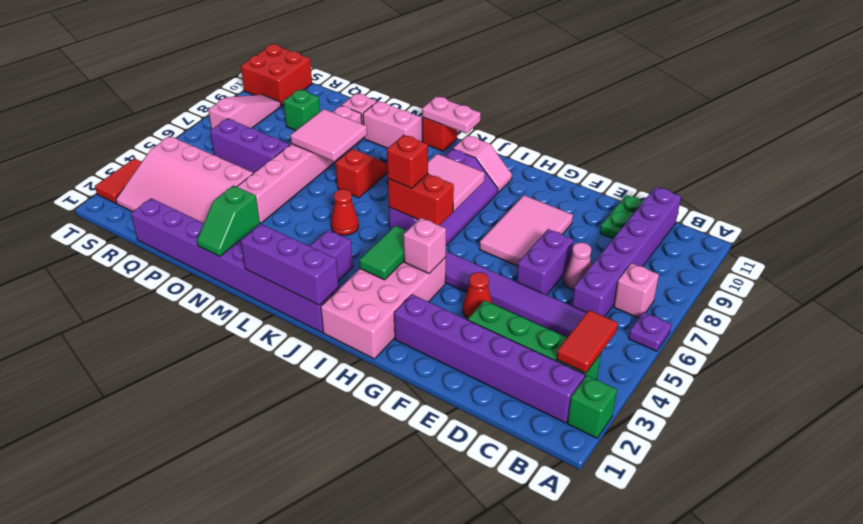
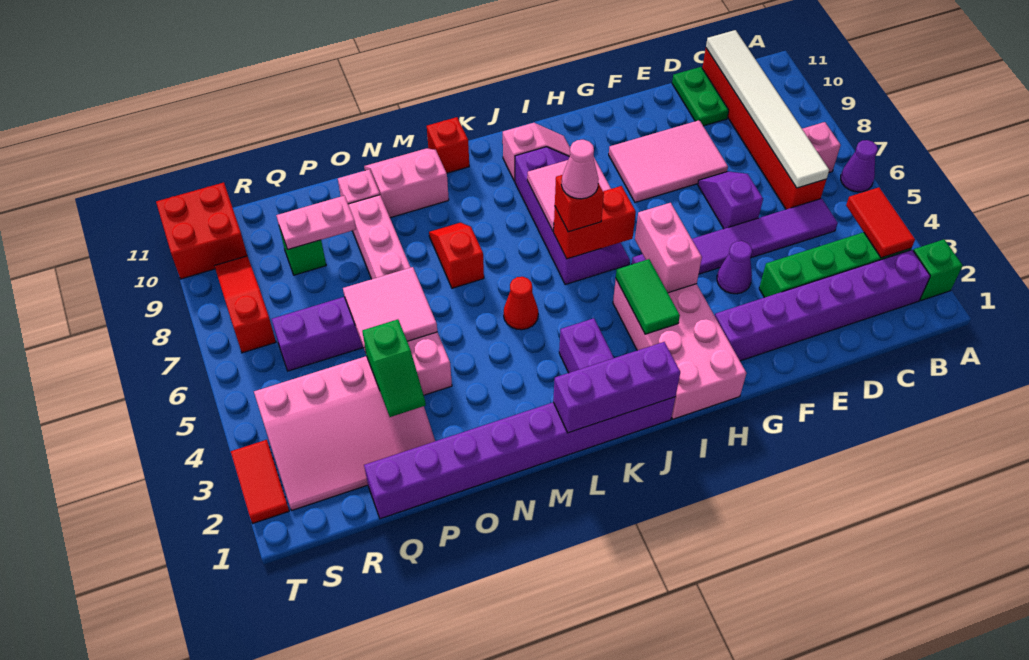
purple 1x1 plate [629,312,671,351] -> purple 1x1 cone [841,140,878,192]
purple 1x6 brick [572,187,681,317] -> red 1x6 brick [702,48,826,209]
none -> white 1x6 tile [706,30,829,188]
pink 1x1 cone [563,242,591,290] -> pink 1x1 cone moved to [561,140,598,199]
purple 1x2 brick [517,229,574,295] -> purple 1x2 slope [698,171,763,229]
red 1x1 cone [463,272,492,319] -> purple 1x1 cone [717,241,752,294]
pink 2x3 tile [480,195,573,266] -> pink 2x3 tile turned to [609,120,728,202]
pink 1x1 brick [404,218,446,274] -> pink 1x2 brick [635,203,702,293]
pink 1x2 plate [422,96,481,134] -> pink 1x2 plate moved to [276,196,356,249]
green 1x2 slope [197,185,260,257] -> green 1x2 slope moved to [362,319,426,417]
pink 2x2 tile [290,109,367,161] -> pink 2x2 tile moved to [343,267,437,352]
pink 1x3 slope [208,95,281,129] -> red 1x3 slope [215,256,276,353]

